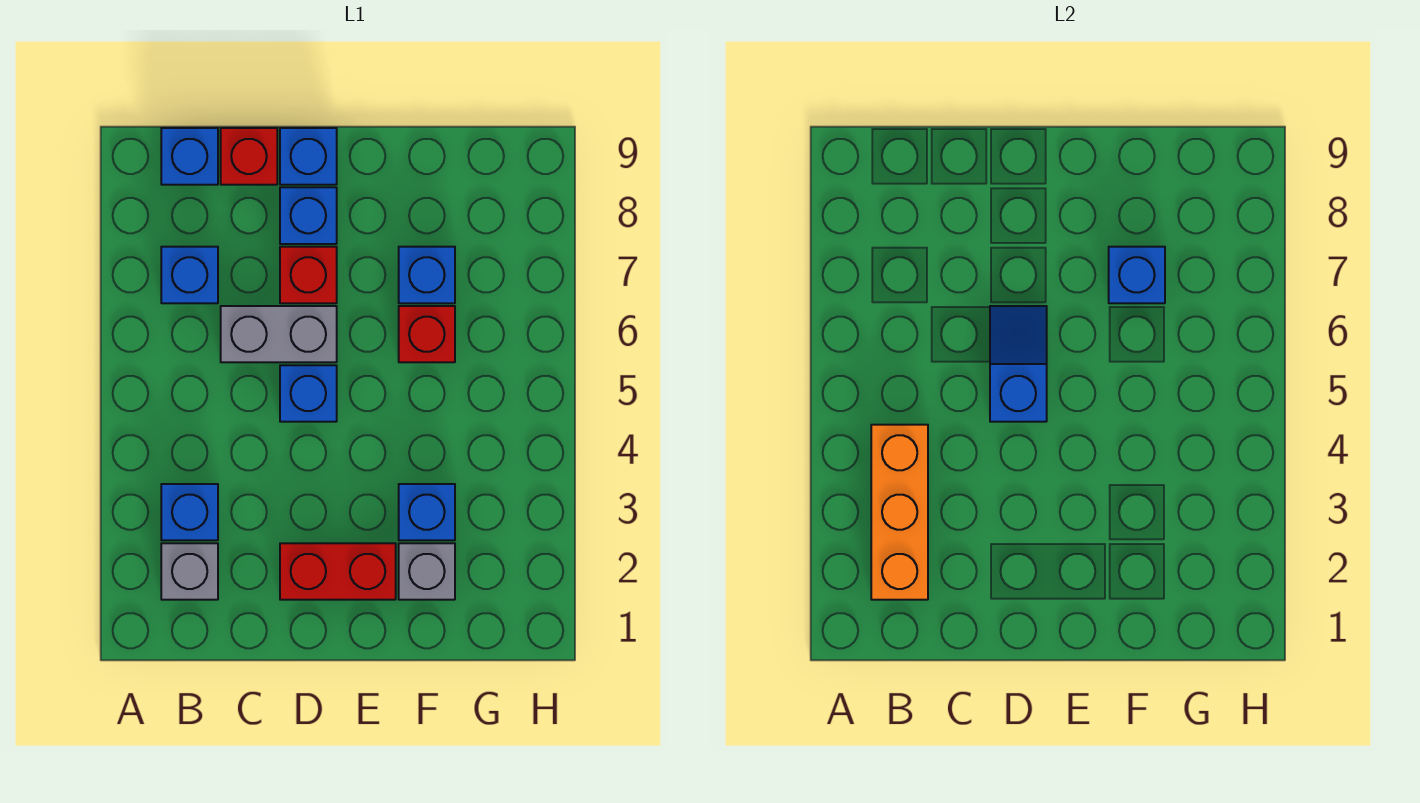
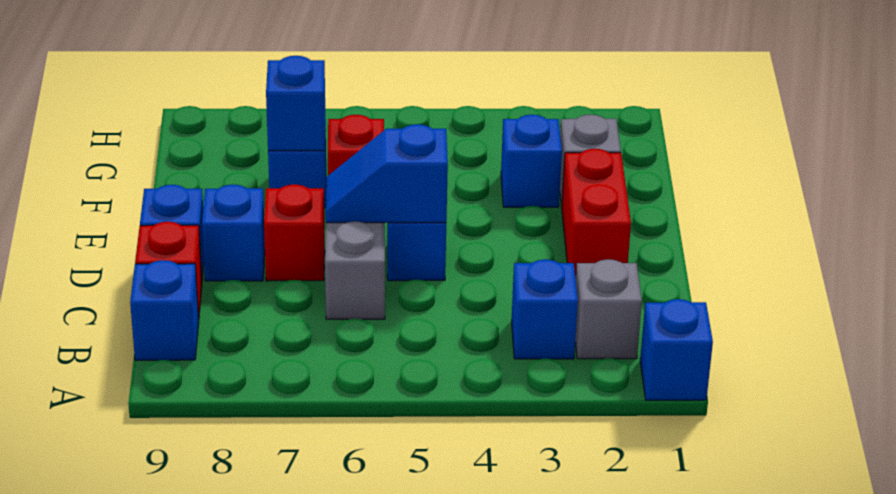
orange 1x3 brick [871,425,928,600] -> none
blue 1x1 brick [161,247,218,303] -> blue 1x1 brick moved to [640,299,713,400]

